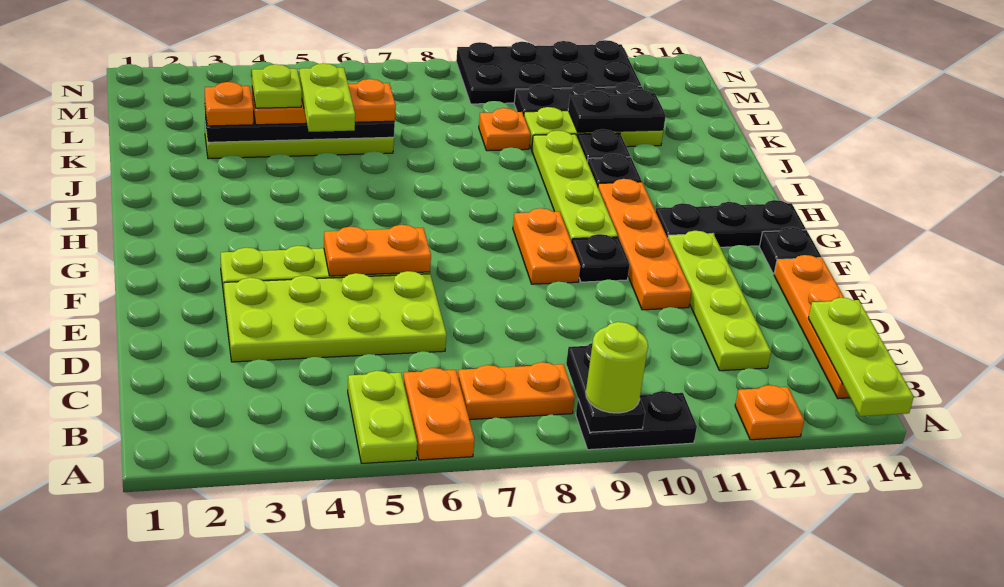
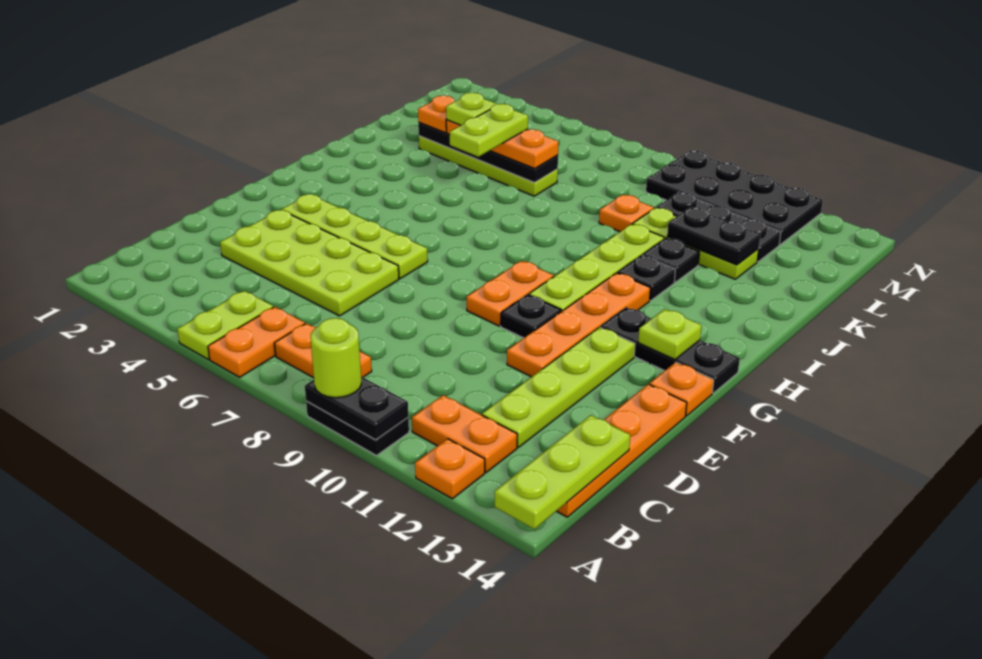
black 1x2 plate [566,343,645,432] -> black 1x2 plate turned to [305,377,408,440]
orange 1x2 plate [324,225,431,276] -> orange 1x2 plate moved to [412,395,517,472]
black 1x1 plate [760,227,821,274] -> orange 1x1 plate [650,362,714,416]
none -> lime 1x1 plate [638,309,702,360]

